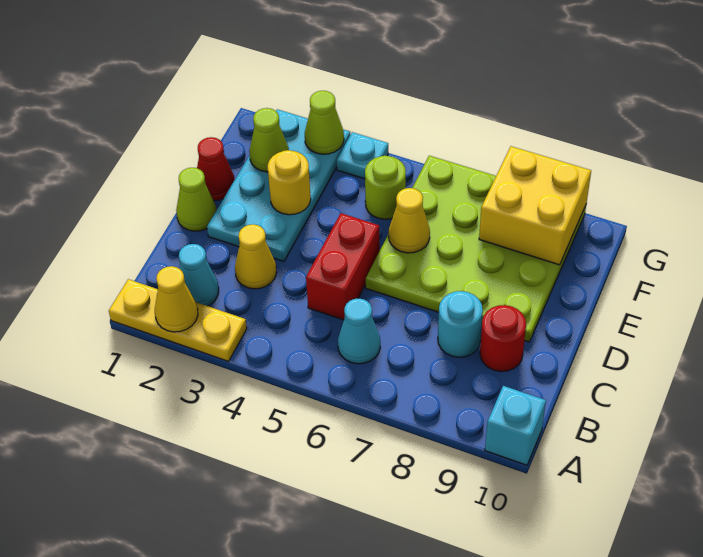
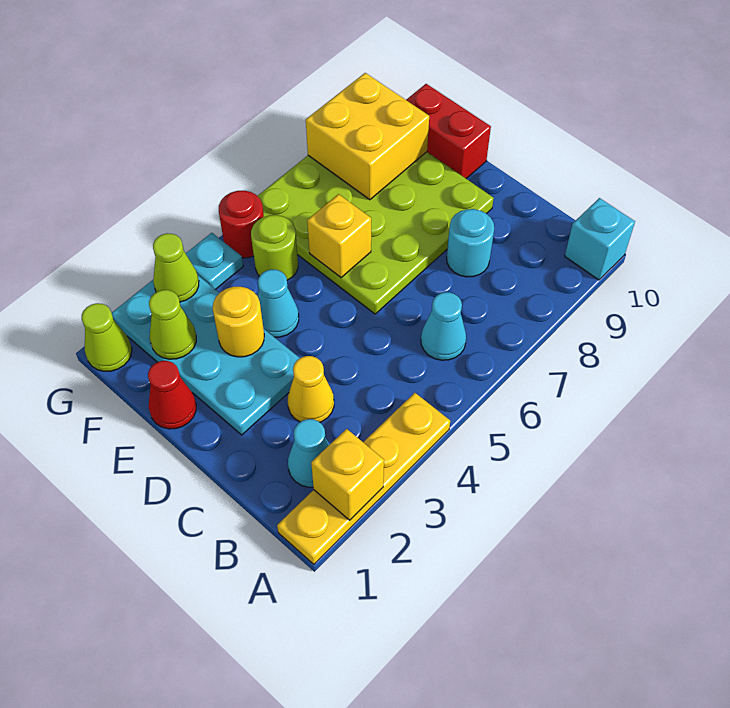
yellow 1x3 plate [109,279,247,361] -> yellow 1x4 plate [277,393,450,564]
yellow 1x1 cone [155,266,198,332] -> yellow 1x1 brick [311,429,384,520]
red 1x2 brick [306,213,380,320] -> red 1x2 brick moved to [406,84,491,179]
red 1x1 round brick [480,305,526,372] -> red 1x1 round brick moved to [219,191,264,258]
lime 1x1 cone [176,168,217,231] -> lime 1x1 cone moved to [82,303,132,371]
none -> cyan 1x1 cone [258,269,299,337]
yellow 1x1 cone [389,188,430,253] -> yellow 1x1 brick [307,194,371,277]

